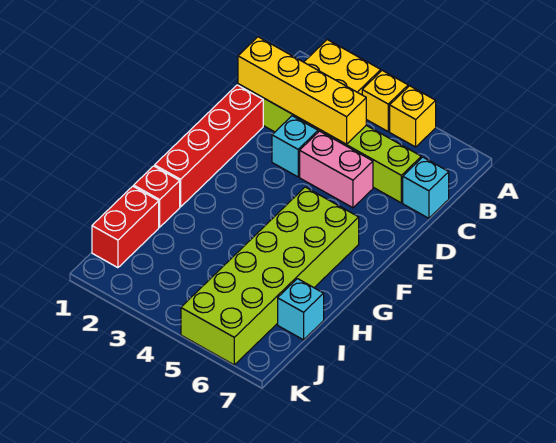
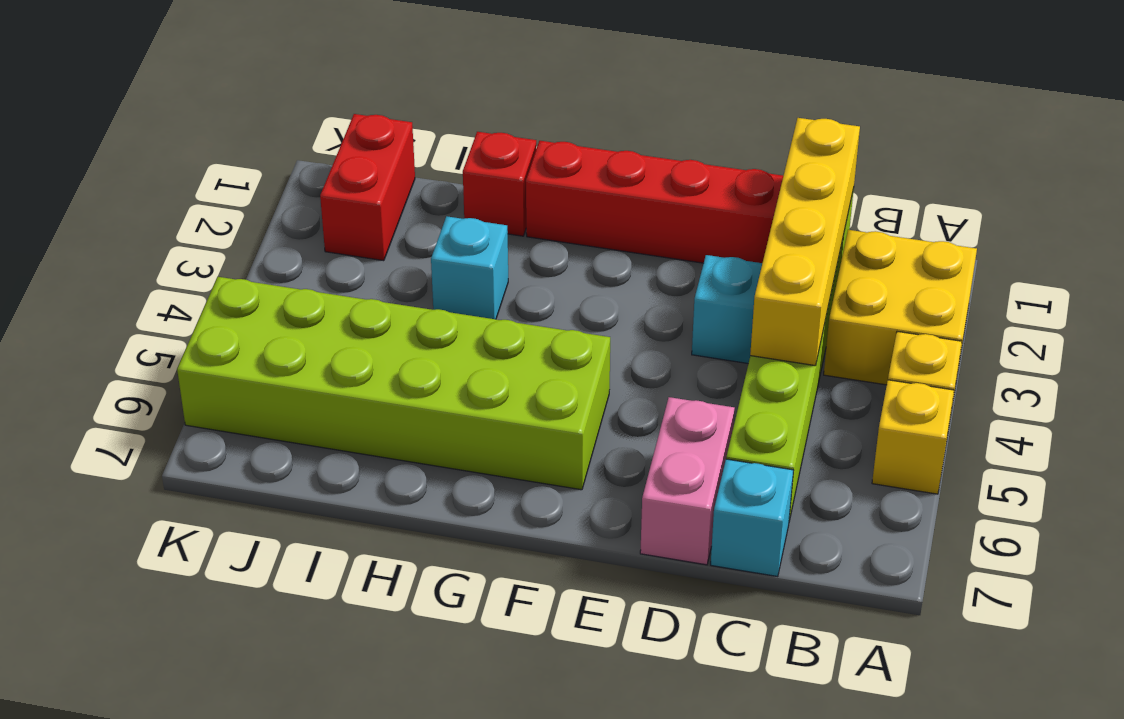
pink 1x2 brick [300,131,373,208] -> pink 1x2 brick moved to [640,397,735,565]
red 1x2 brick [92,186,159,268] -> red 1x2 brick turned to [320,114,415,261]
cyan 1x1 brick [278,279,324,340] -> cyan 1x1 brick moved to [431,216,508,319]

